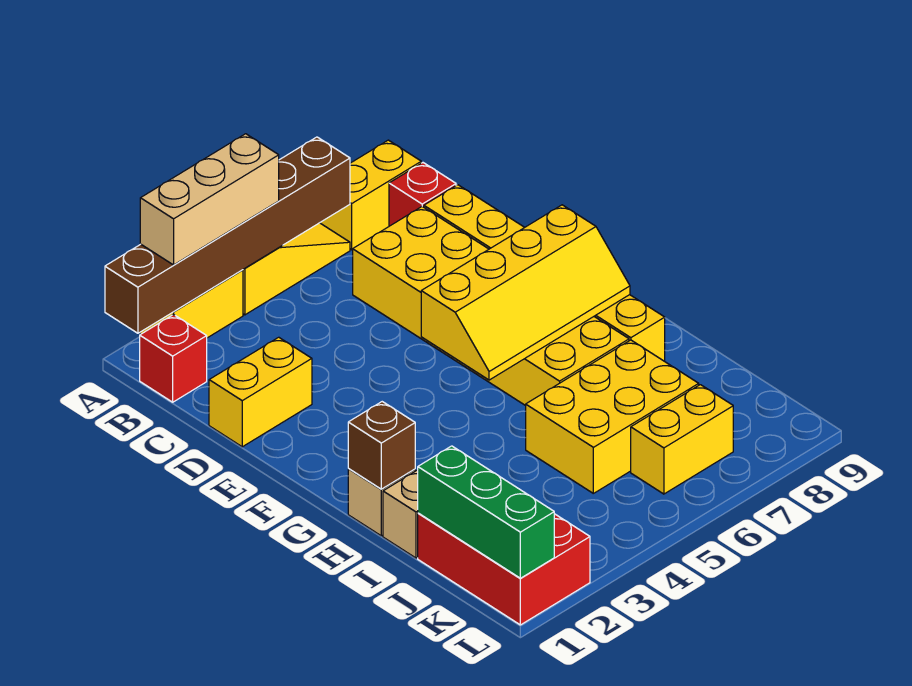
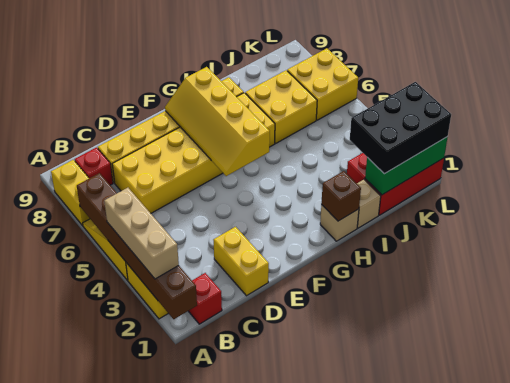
yellow 2x4 slope [421,205,630,380] -> yellow 2x4 slope turned to [165,67,270,176]
yellow 2x3 brick [526,340,699,493] -> yellow 2x2 brick [245,70,317,143]
none -> black 2x3 brick [350,82,451,174]
yellow 1x2 brick [631,385,733,494] -> yellow 2x2 brick [287,48,358,120]

